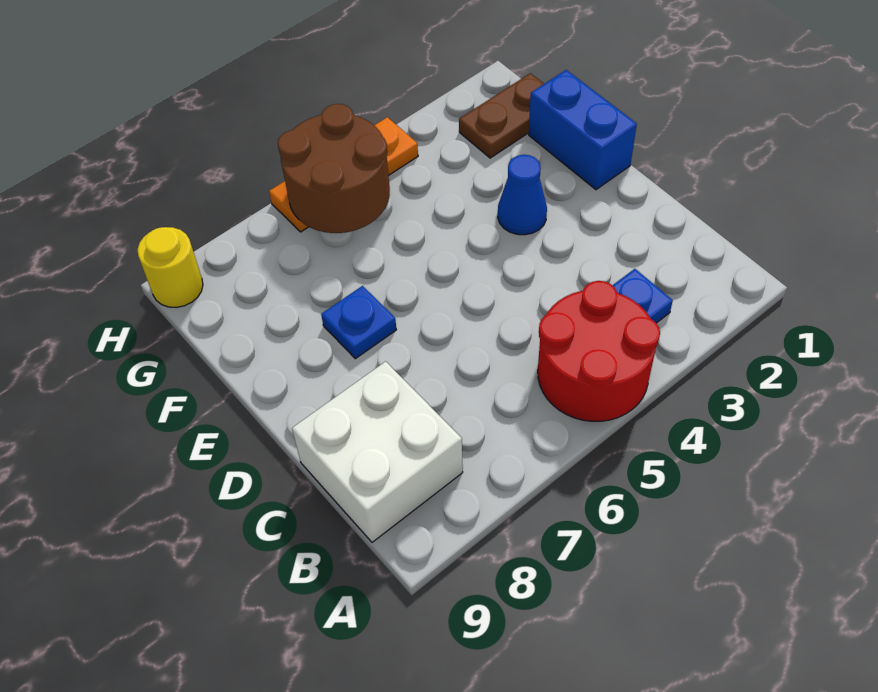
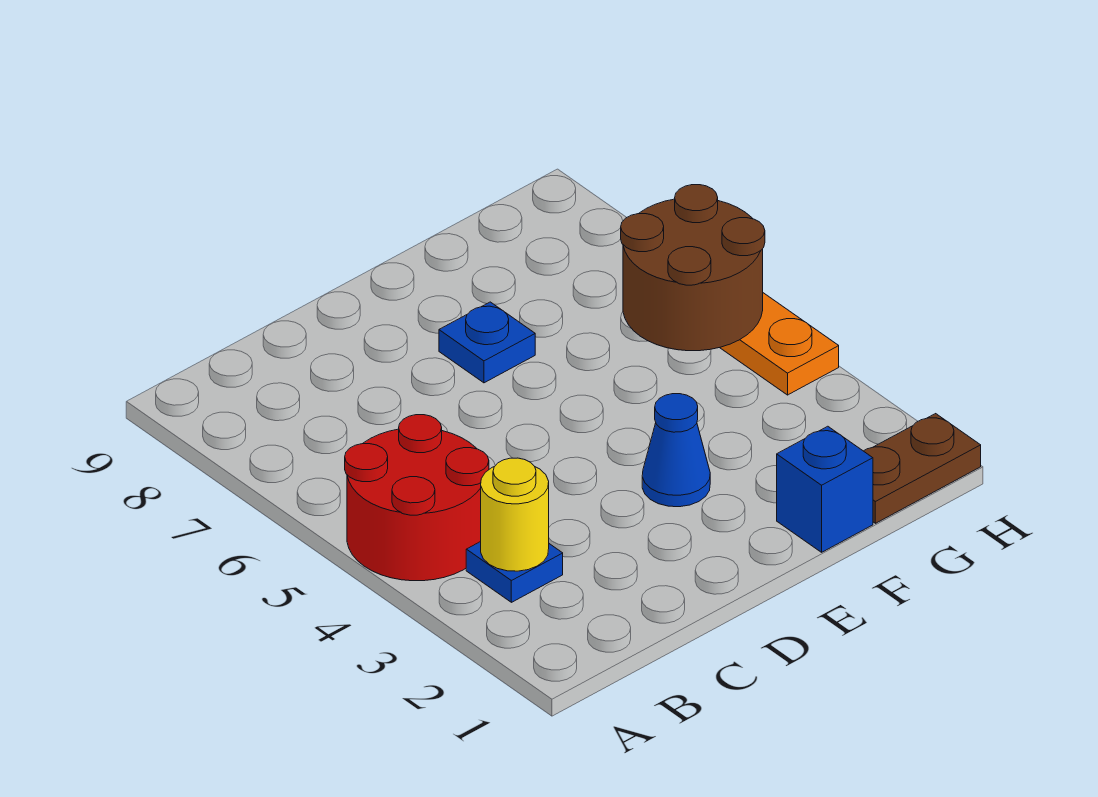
white 2x2 brick [292,361,463,542] -> none
blue 1x2 brick [529,70,637,190] -> blue 1x1 brick [777,426,873,552]
brown 1x2 plate [459,73,544,158] -> brown 1x2 plate turned to [864,414,981,523]
yellow 1x1 round brick [137,227,203,308] -> yellow 1x1 round brick moved to [481,458,549,571]

